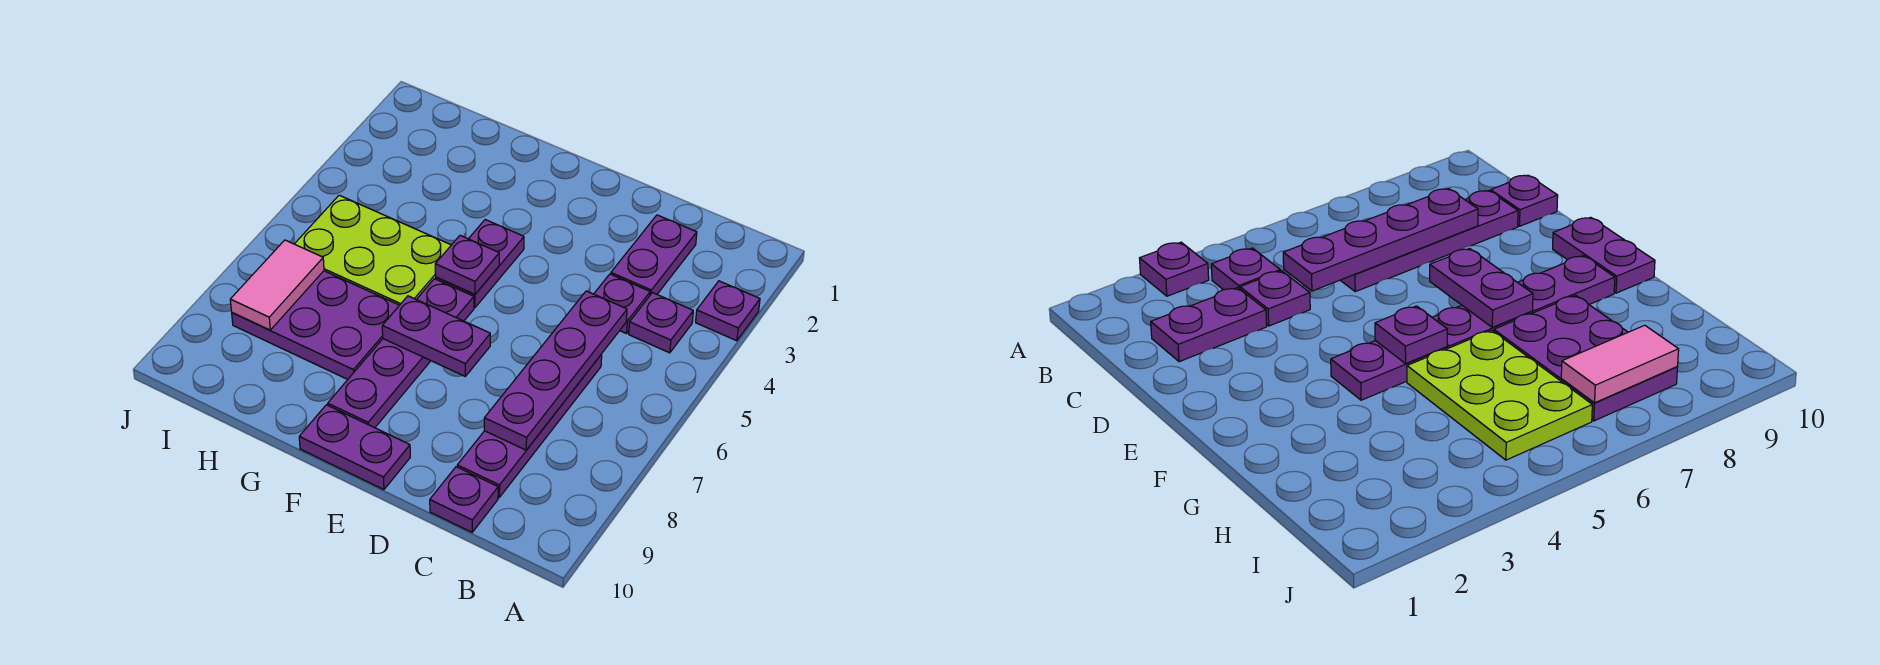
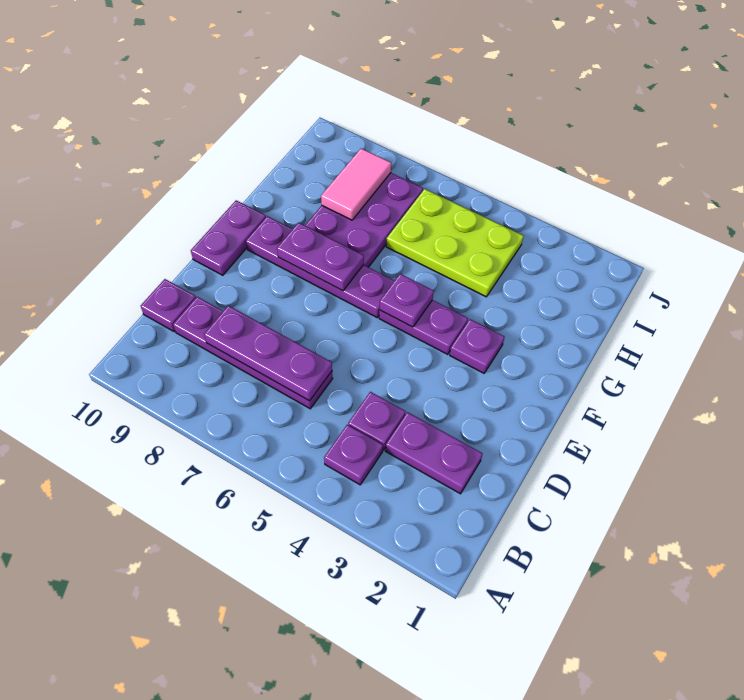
purple 1x1 plate [696,281,760,341] -> purple 1x1 plate moved to [450,319,504,373]
purple 1x4 plate [484,291,627,450] -> purple 1x3 plate [204,306,332,401]
purple 1x2 plate [382,296,490,376] -> purple 1x2 plate turned to [277,223,364,291]
lime 2x3 plate [295,195,451,305] -> lime 2x3 plate turned to [386,189,524,297]
pink 1x2 tile [230,240,324,330] -> pink 1x2 tile turned to [321,148,391,220]

